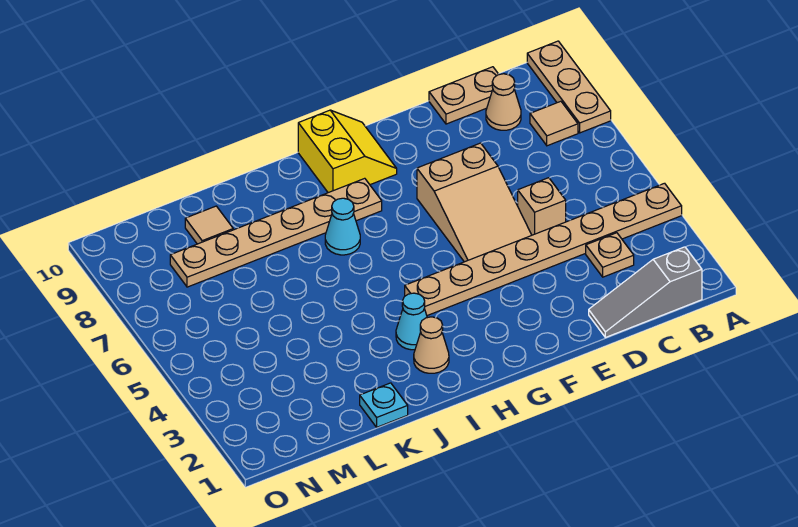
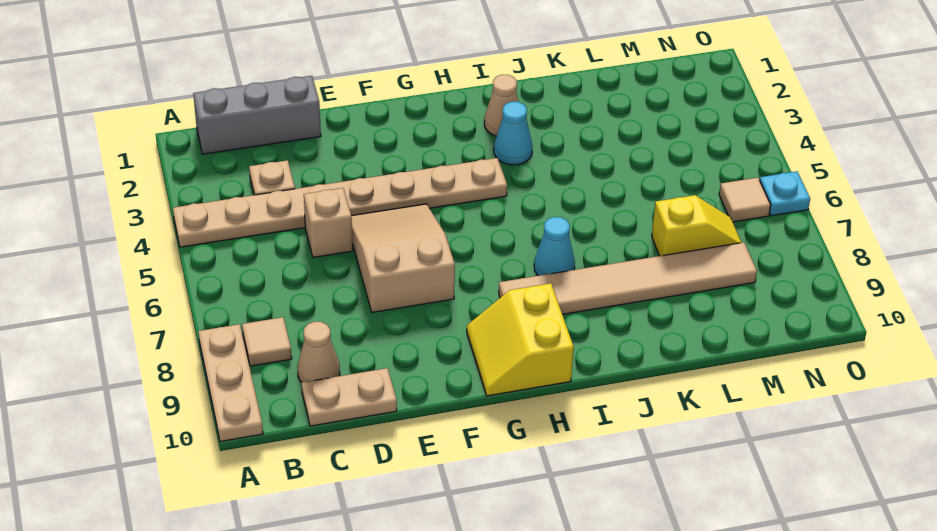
grey 1x3 slope [589,247,702,337] -> grey 1x3 brick [193,76,321,154]
tan 1x6 plate [170,178,382,287] -> tan 1x6 tile [499,242,757,314]
cyan 1x1 plate [360,383,408,427] -> cyan 1x1 plate moved to [760,171,810,216]
none -> yellow 1x2 slope [652,195,742,256]
tan 1x1 tile [185,206,233,244] -> tan 1x1 tile moved to [719,178,771,222]

